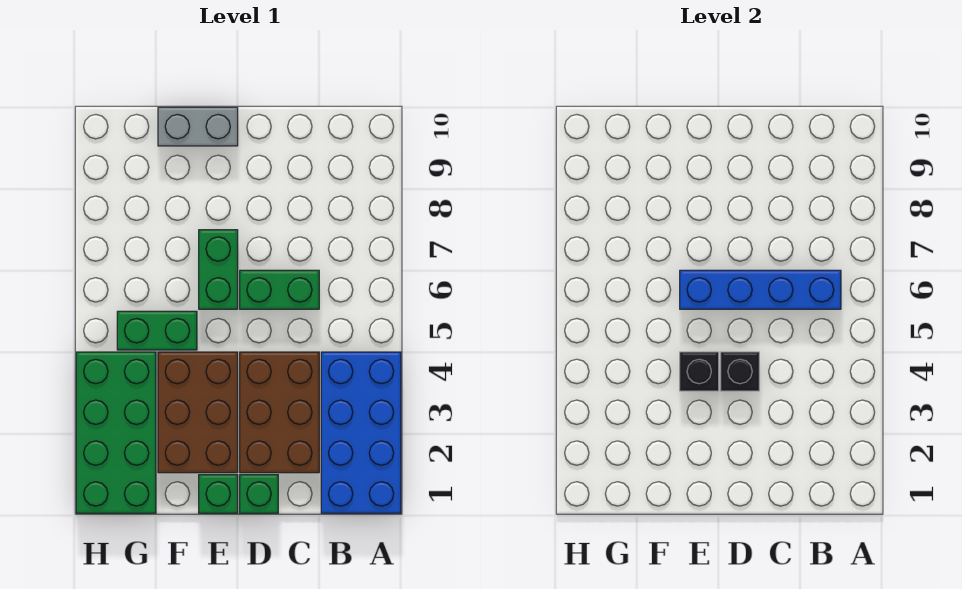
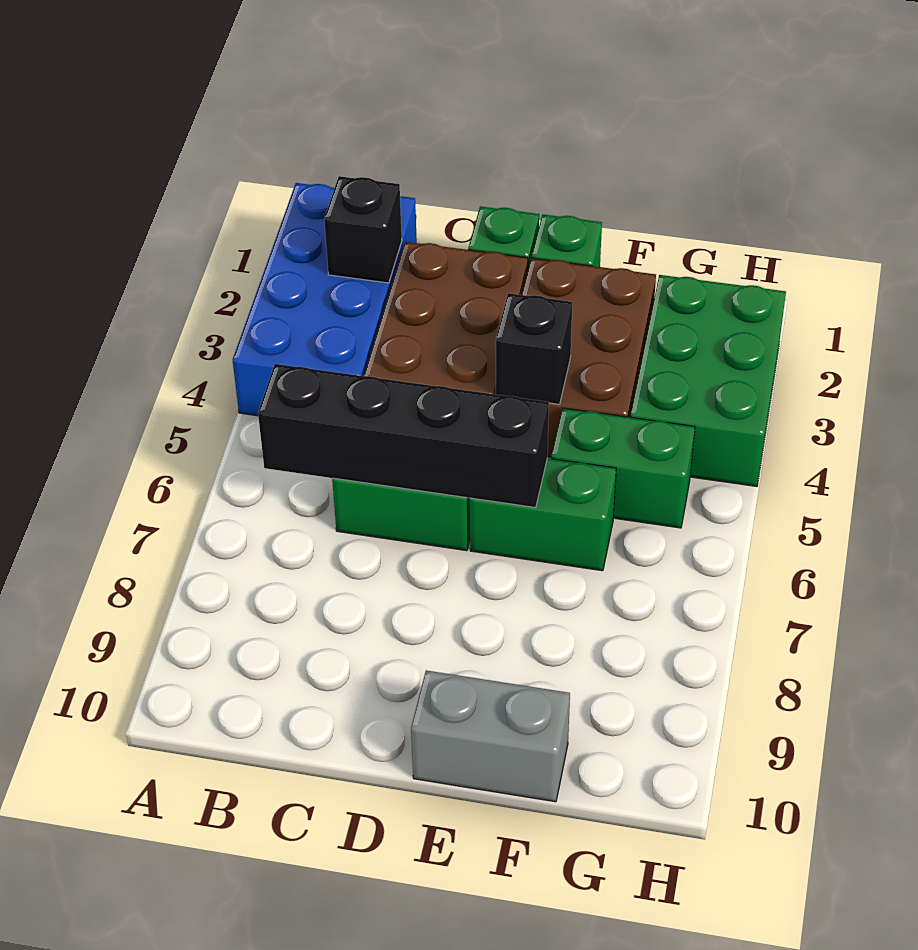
blue 1x4 brick [680,270,841,309] -> black 1x4 brick [258,364,549,508]
black 1x1 brick [721,352,759,391] -> black 1x1 brick moved to [324,176,402,283]
green 1x2 brick [199,230,238,309] -> green 1x2 brick turned to [470,458,616,571]
green 2x4 brick [76,352,156,513] -> green 2x3 brick [630,275,786,486]

